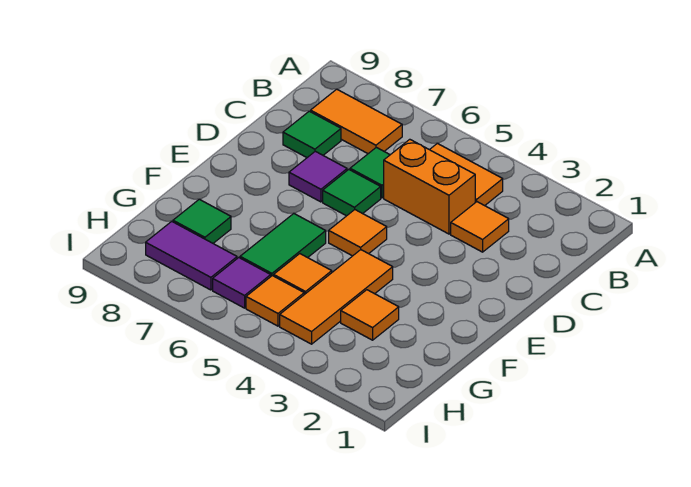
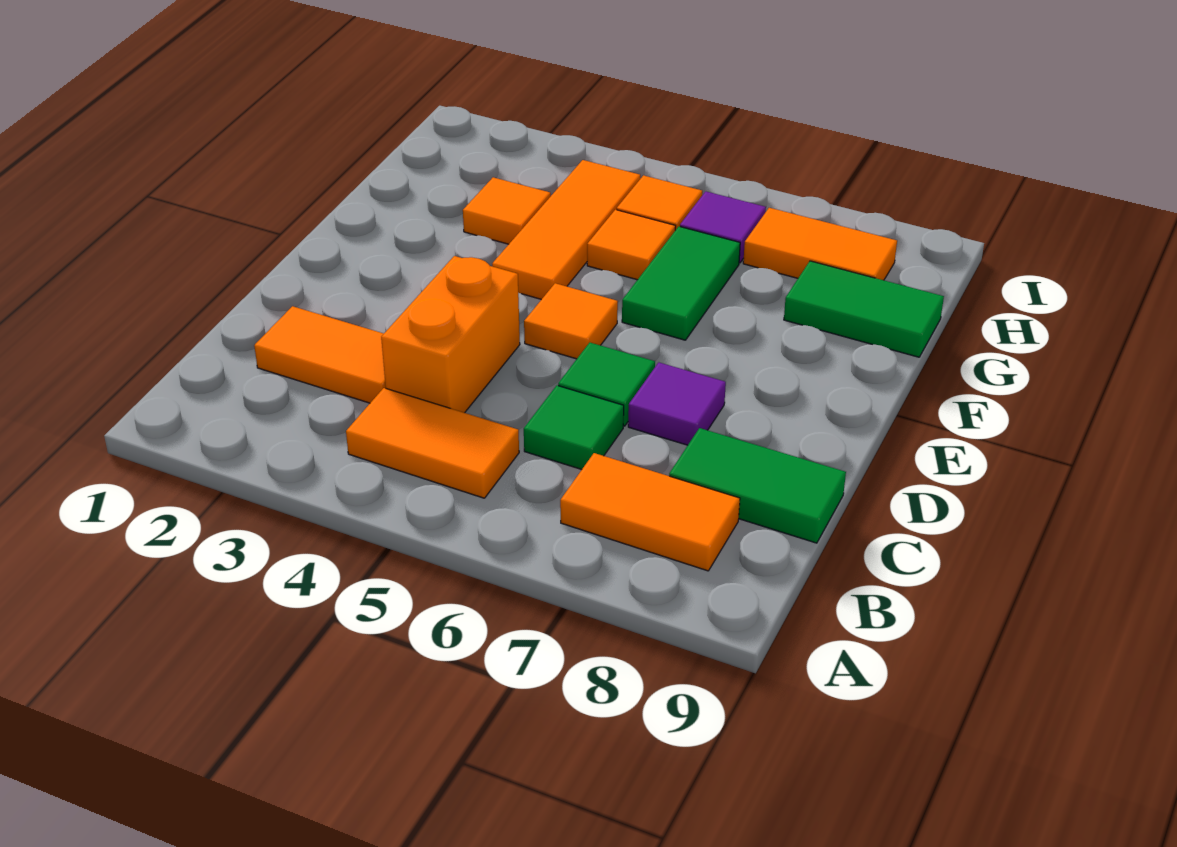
orange 1x1 tile [451,202,509,252] -> orange 1x2 tile [254,306,386,403]
orange 1x2 brick [384,139,475,234] -> orange 1x2 brick turned to [381,256,520,413]
green 1x1 tile [283,111,341,157] -> green 1x2 tile [669,428,846,543]
green 1x1 tile [173,199,231,243] -> green 1x2 tile [784,261,944,357]
purple 1x2 tile [146,221,237,290] -> orange 1x2 tile [743,208,897,280]

